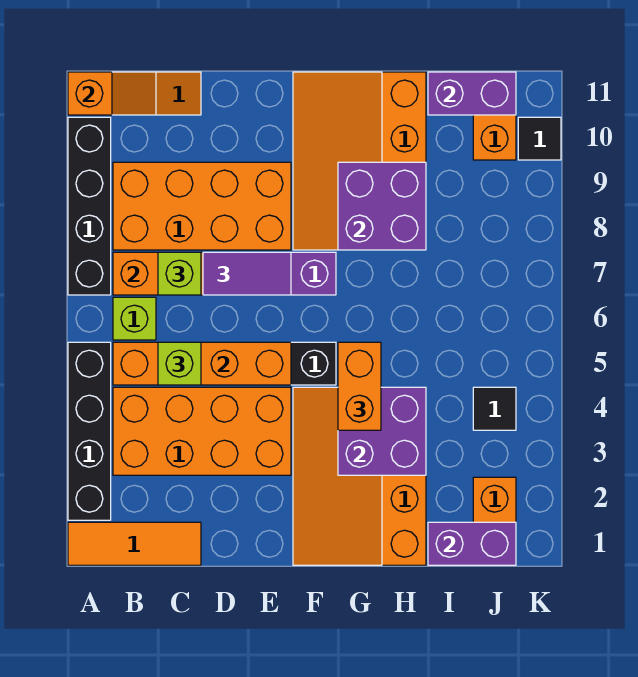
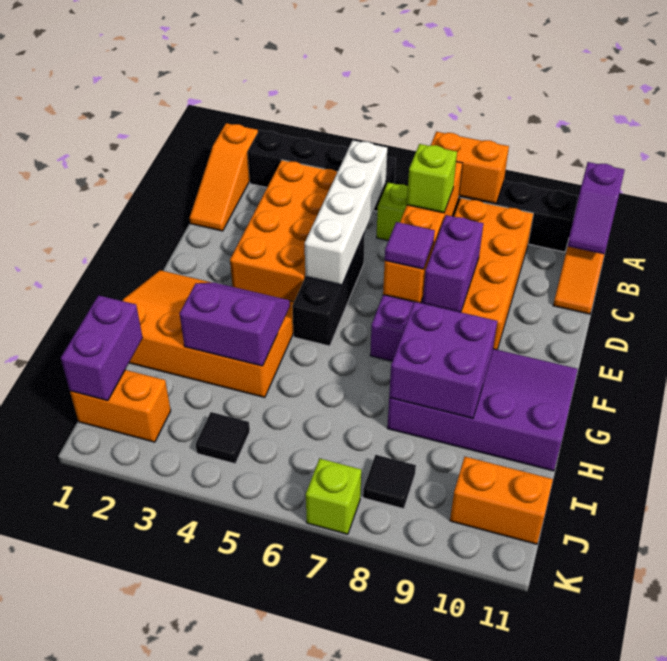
orange 1x3 tile [68,522,201,565] -> orange 1x3 slope [190,123,258,231]
orange 1x2 slope [68,72,156,115] -> purple 1x2 slope [567,162,625,254]
orange 1x4 brick [113,342,291,385] -> white 1x4 brick [305,140,387,285]
lime 1x1 brick [158,342,201,385] -> lime 1x1 brick moved to [306,459,361,534]
purple 1x2 tile [203,252,291,295] -> purple 1x1 tile [385,222,435,269]
orange 3x4 slope [293,72,426,250] -> purple 3x4 slope [387,349,578,471]
purple 2x2 brick [338,387,426,475] -> purple 2x2 slope [180,282,290,366]
orange 1x2 brick [338,342,381,430] -> orange 1x2 brick moved to [431,132,509,204]
purple 1x2 brick [428,72,516,115] -> purple 1x2 brick moved to [423,215,483,312]
black 1x1 tile [518,117,561,160] -> black 1x1 tile moved to [363,455,416,509]

